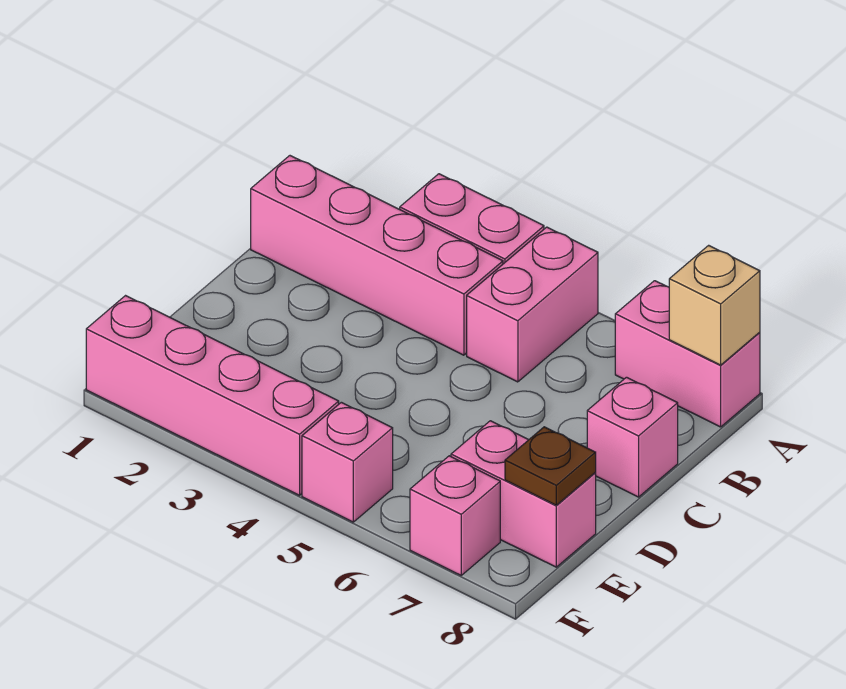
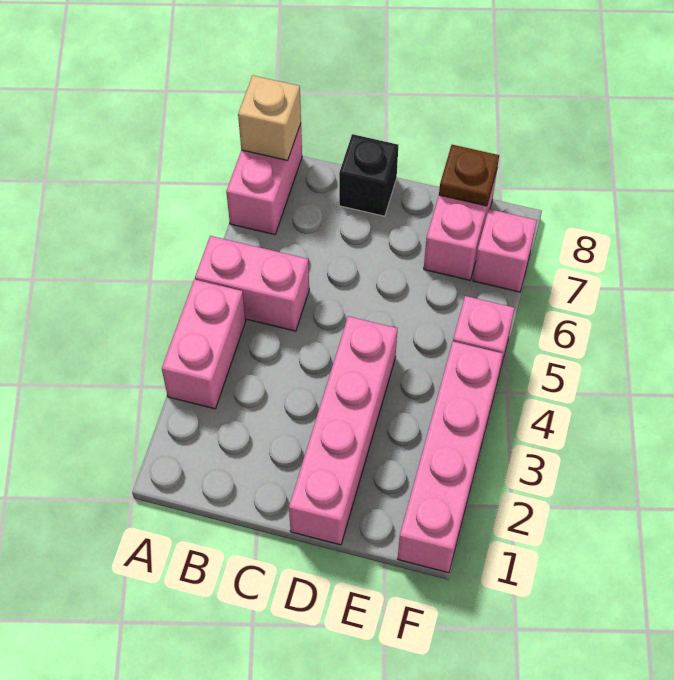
pink 1x4 brick [251,156,503,355] -> pink 1x4 brick moved to [289,316,397,545]
pink 1x1 brick [587,377,678,497] -> black 1x1 brick [339,134,398,216]

